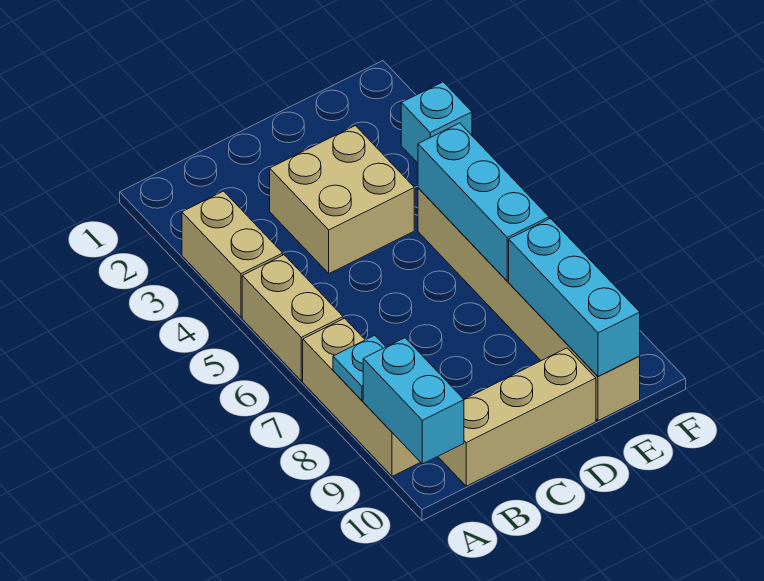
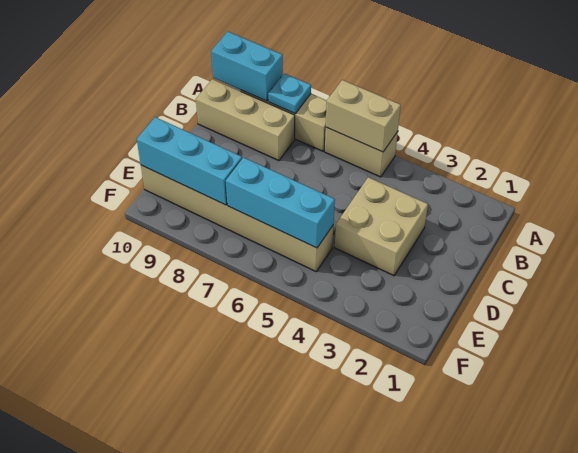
tan 1x2 brick [182,191,283,317] -> tan 1x2 brick moved to [326,80,401,152]
tan 1x3 brick [438,348,596,486] -> tan 1x3 brick turned to [196,79,295,161]
cyan 1x1 brick [401,82,472,163] -> none

